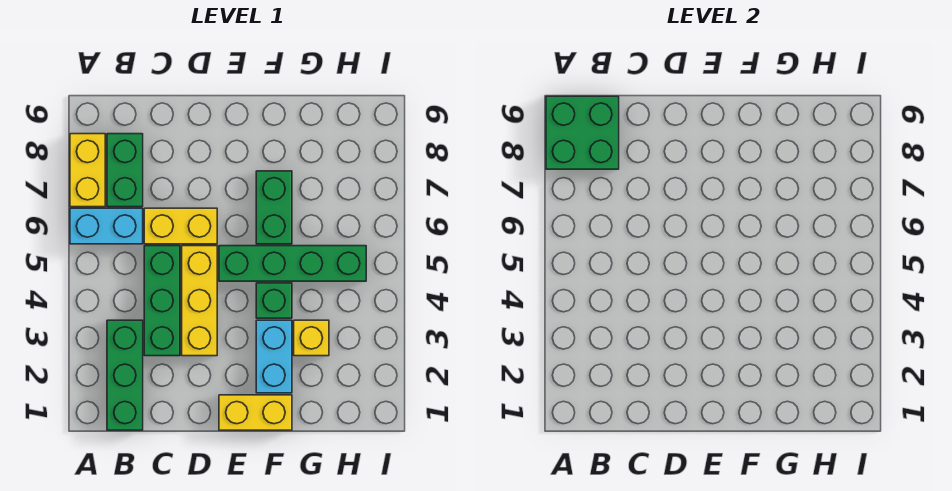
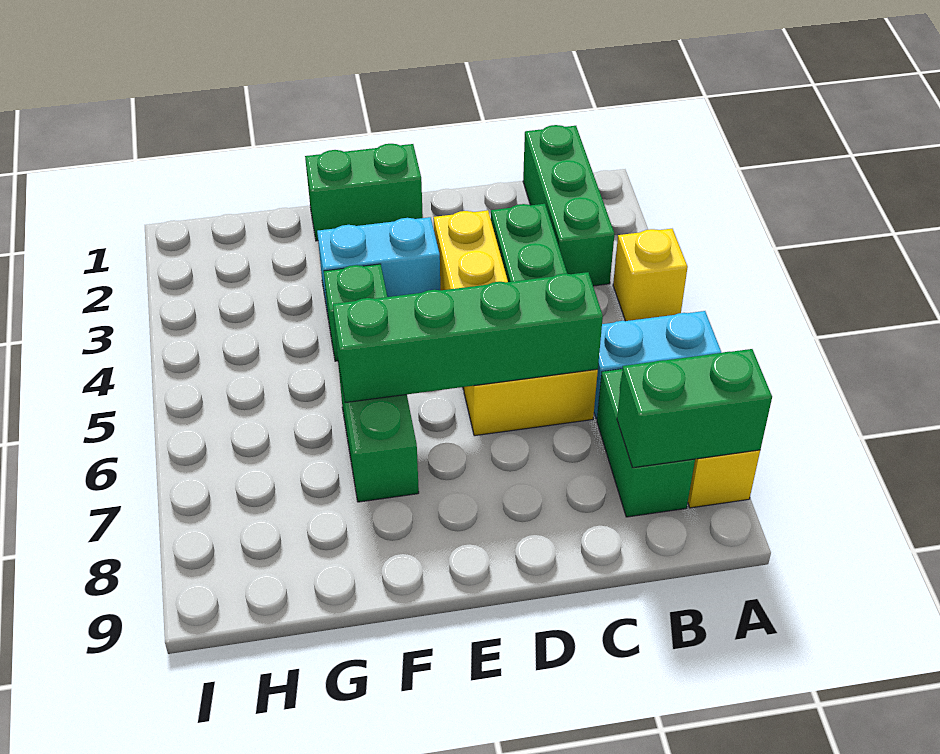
green 2x2 brick [546,96,619,169] -> green 1x2 brick [617,349,772,468]
yellow 1x2 brick [219,395,292,430] -> green 1x2 brick [305,144,423,241]
green 1x4 brick [219,246,366,281] -> green 1x4 brick moved to [333,272,603,403]
cyan 1x2 brick [256,320,292,393] -> cyan 1x2 brick turned to [317,217,440,314]
yellow 1x1 brick [294,320,329,356] -> yellow 1x1 brick moved to [613,229,688,321]

